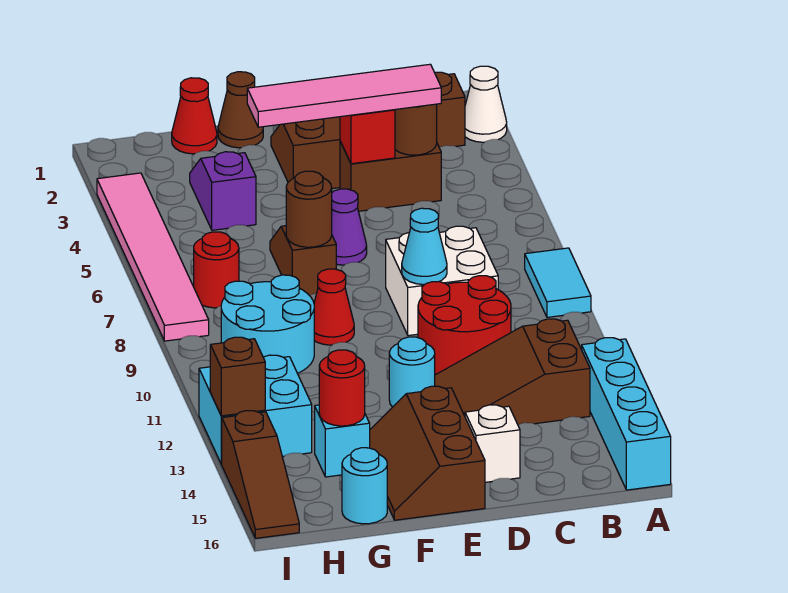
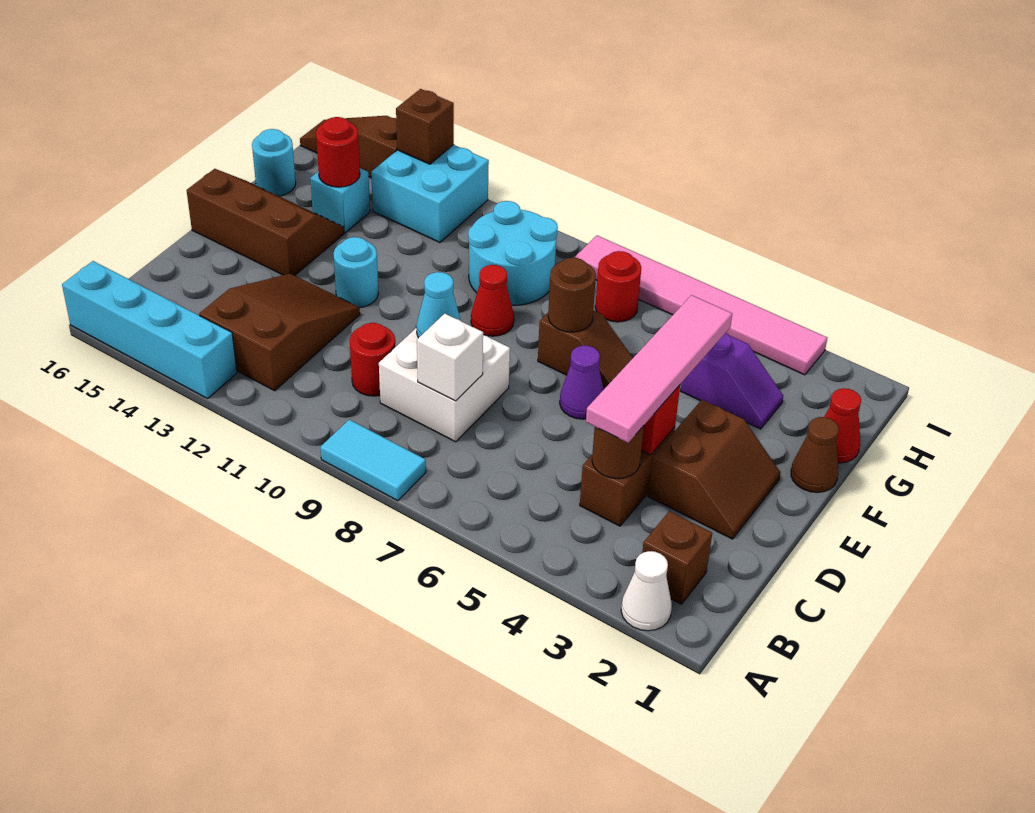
red 2x2 round brick [418,276,511,374] -> red 1x1 round brick [350,323,395,396]
white 1x1 brick [465,405,520,482] -> white 1x1 brick moved to [417,314,483,401]

